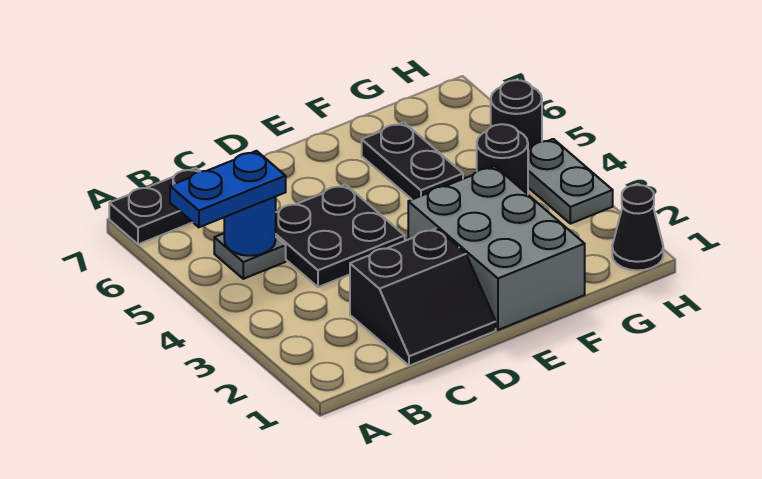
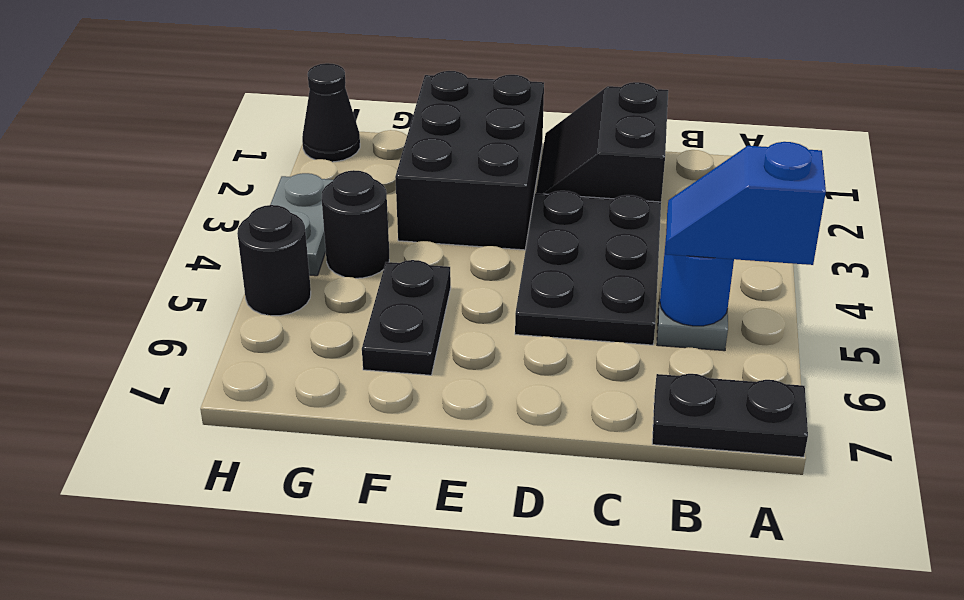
blue 1x2 plate [170,151,286,227] -> blue 1x2 slope [665,142,826,265]
black 2x2 slope [350,228,496,366] -> black 2x2 slope turned to [536,82,668,202]
black 2x2 plate [276,184,405,287] -> black 2x3 plate [515,191,661,345]
grey 2x3 brick [408,166,585,330] -> black 2x3 brick [395,71,544,250]

